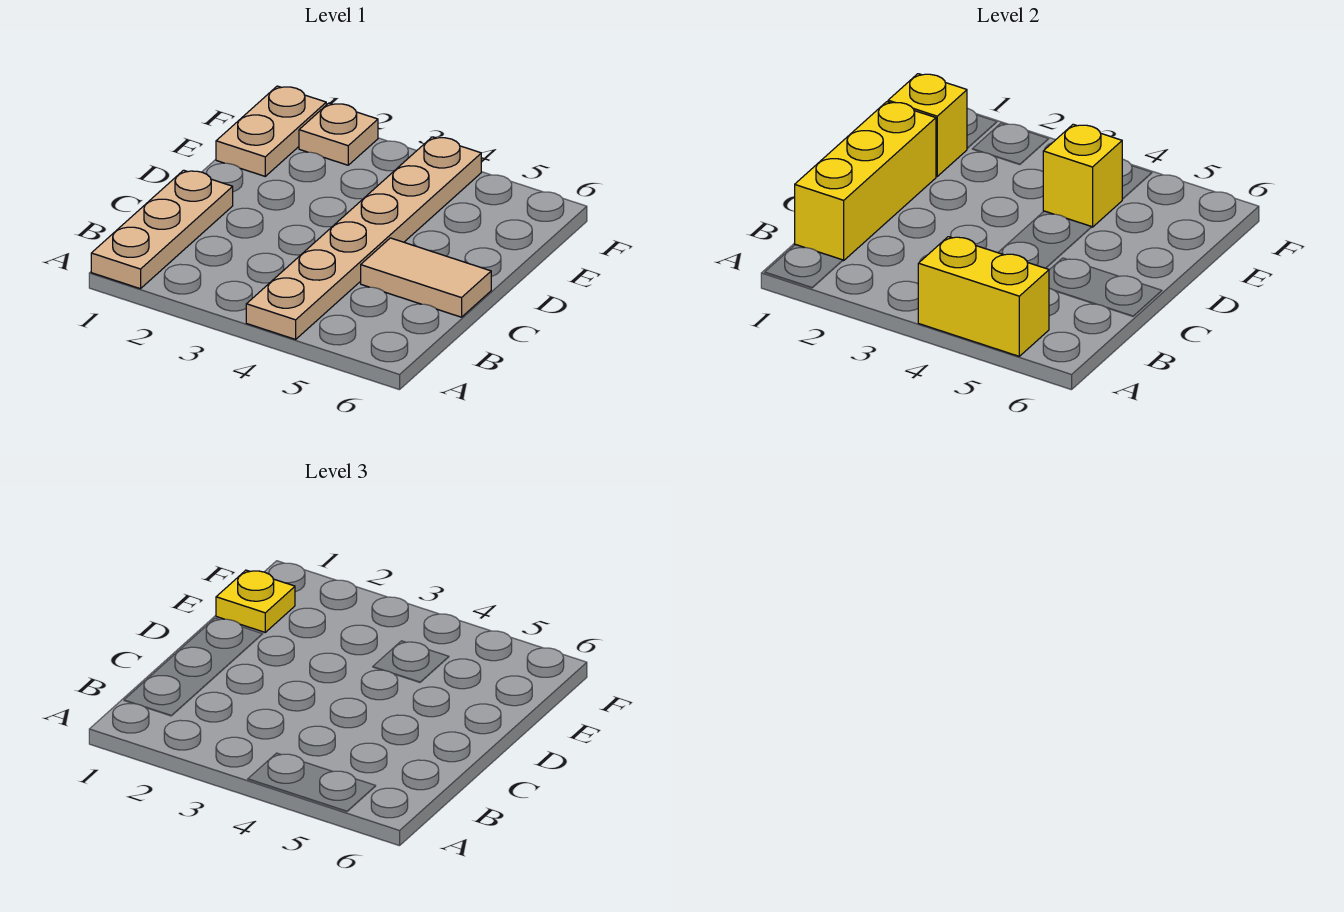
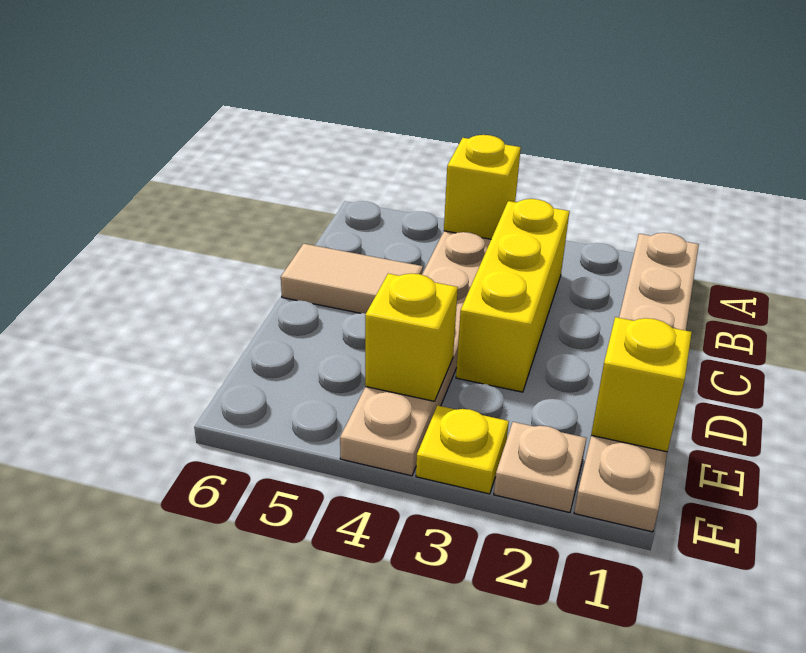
yellow 1x2 brick [918,237,1049,356] -> yellow 1x1 brick [444,135,521,239]
yellow 1x3 brick [795,102,936,261] -> yellow 1x3 brick moved to [456,199,570,392]
yellow 1x1 plate [216,570,295,632] -> yellow 1x1 plate moved to [416,405,509,494]

